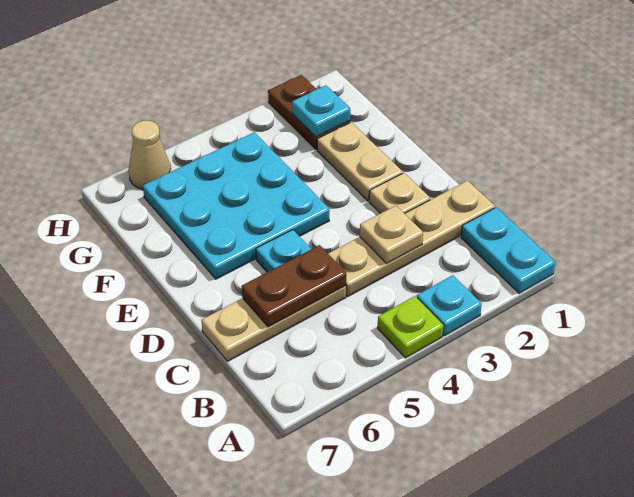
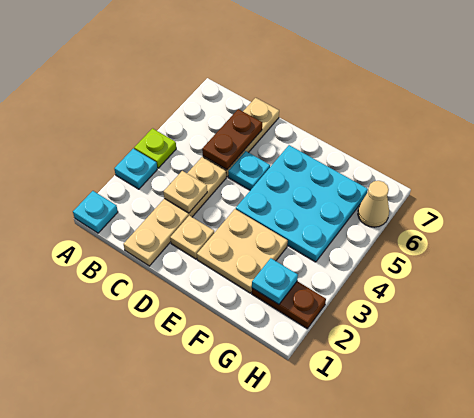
cyan 1x2 plate [461,207,555,293] -> cyan 1x1 plate [73,191,118,233]
tan 1x2 plate [317,122,403,201] -> tan 2x2 plate [197,209,288,293]

